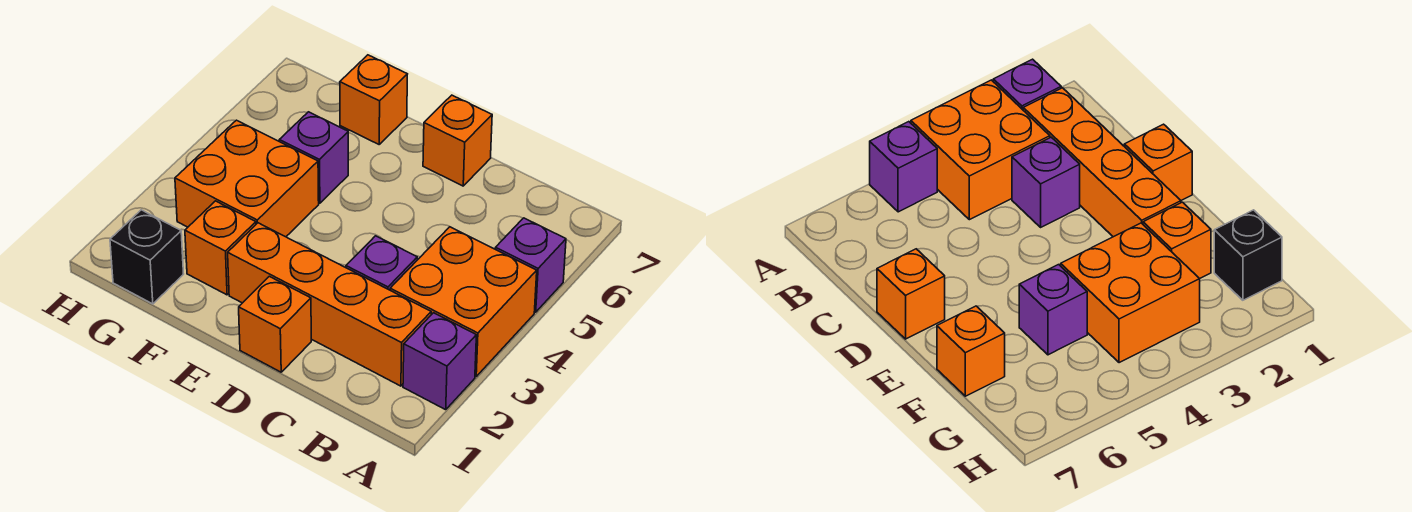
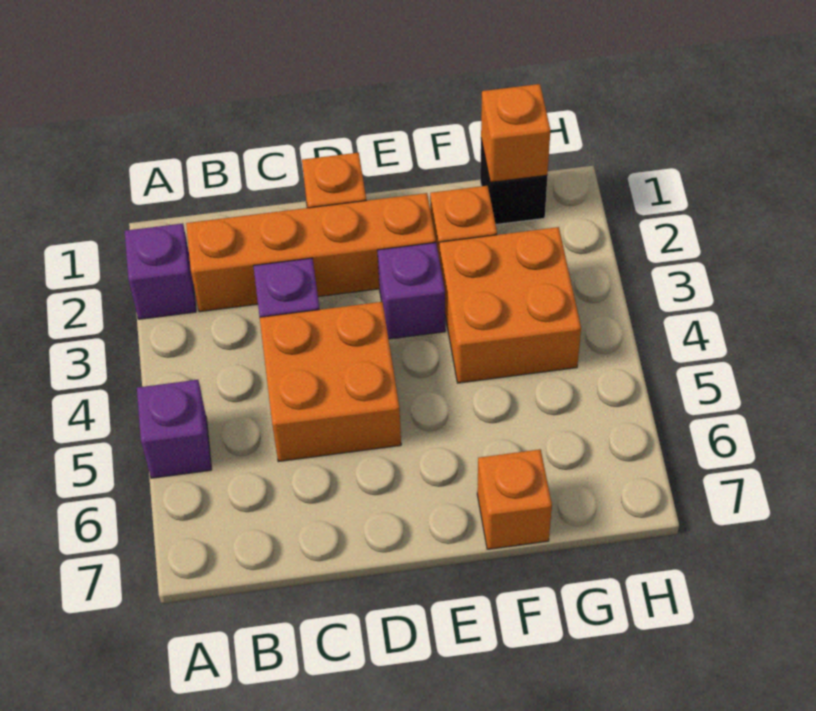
orange 2x2 brick [390,227,537,376] -> orange 2x2 brick moved to [260,302,401,462]
orange 1x1 brick [423,95,492,186] -> orange 1x1 brick moved to [481,84,550,182]
purple 1x1 brick [279,112,348,203] -> purple 1x1 brick moved to [377,243,445,339]

